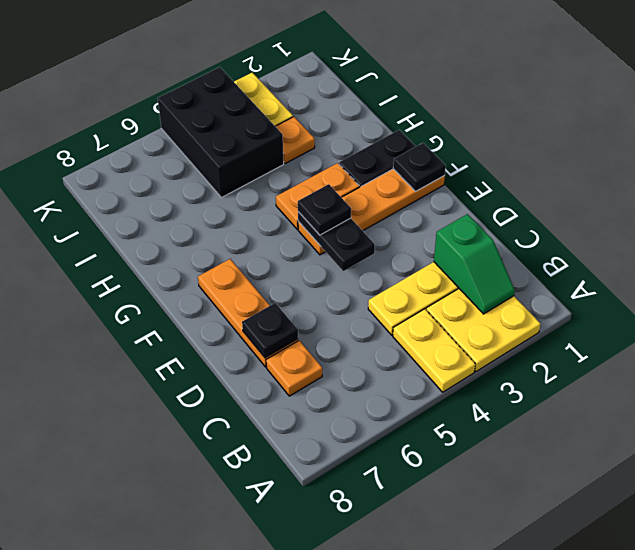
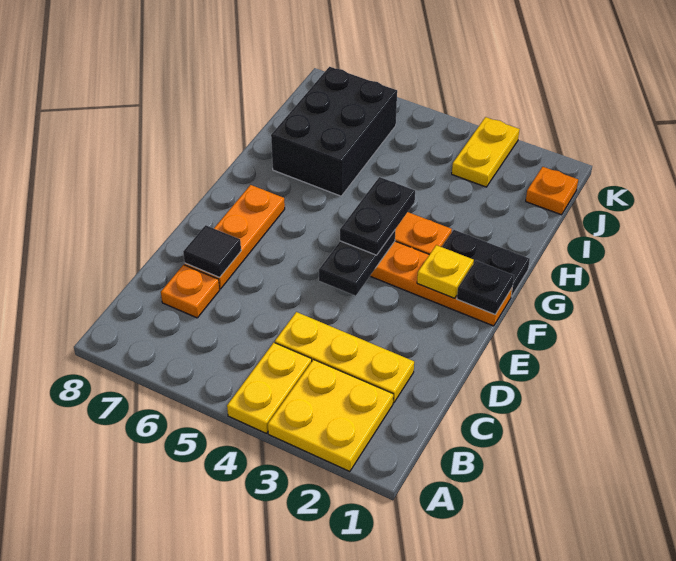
green 1x2 slope [434,214,515,314] -> none
black 1x1 plate [242,303,298,358] -> black 1x1 tile [183,225,241,277]
none -> yellow 1x1 plate [417,245,474,298]
black 1x1 plate [298,184,351,235] -> black 1x2 plate [340,177,415,255]
orange 1x1 plate [275,117,315,164] -> orange 1x1 plate moved to [526,167,578,215]
black 2x3 brick [158,67,284,198] -> black 2x3 brick moved to [271,67,397,196]

